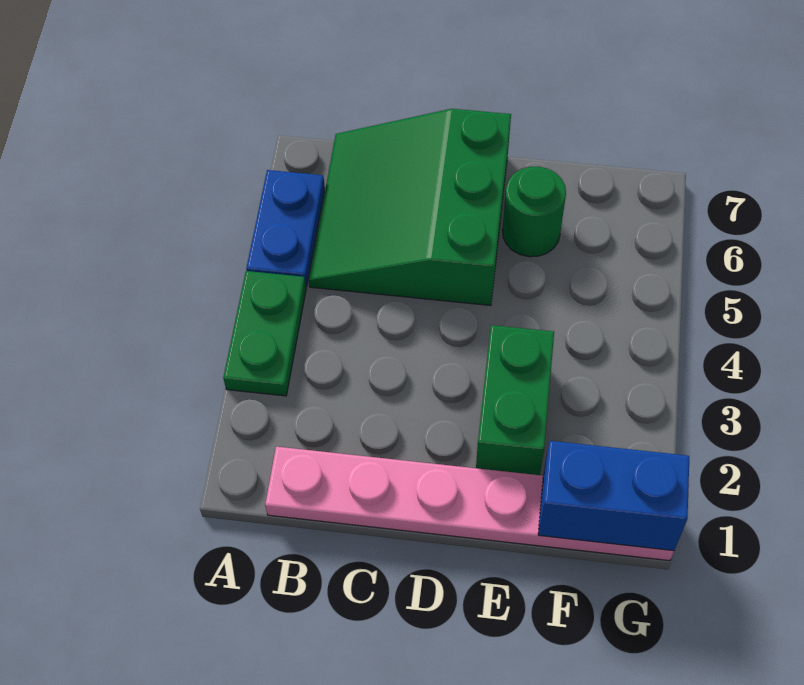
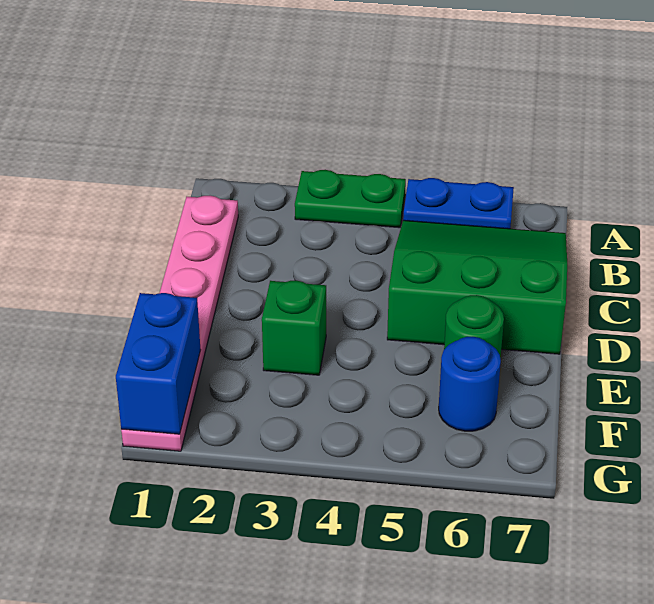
green 1x2 brick [476,325,554,475] -> green 1x1 brick [262,281,326,375]
none -> blue 1x1 round brick [439,337,501,431]

